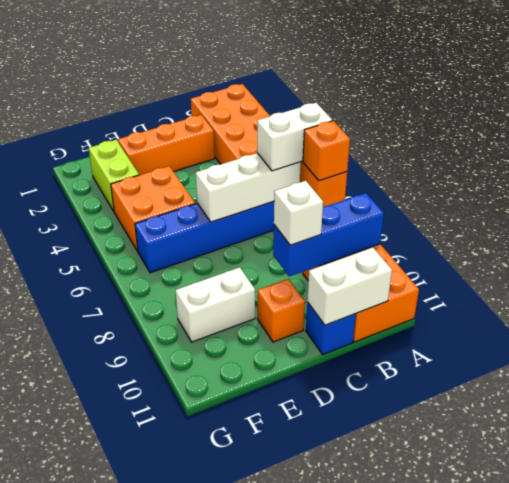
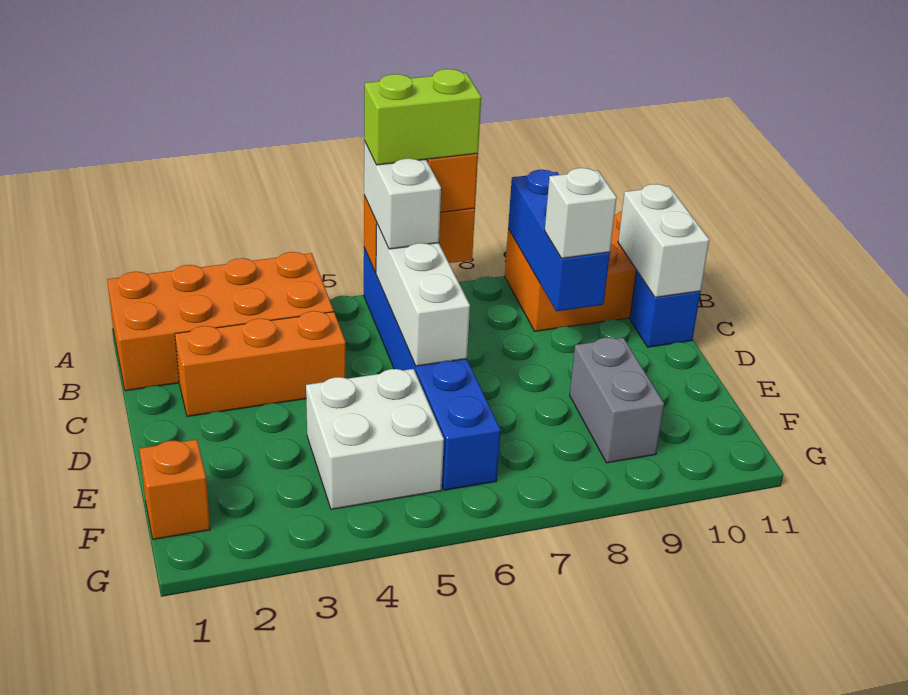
orange 1x3 brick [118,115,215,175] -> orange 1x3 brick turned to [175,311,346,416]
orange 1x1 brick [257,279,305,342] -> orange 1x1 brick moved to [139,439,210,539]
orange 2x2 brick [111,166,195,251] -> white 2x2 brick [306,369,444,509]
white 1x2 brick [176,267,255,342] -> grey 1x2 brick [570,338,664,463]
lime 1x2 brick [89,140,139,211] -> lime 1x2 brick moved to [364,69,481,165]

